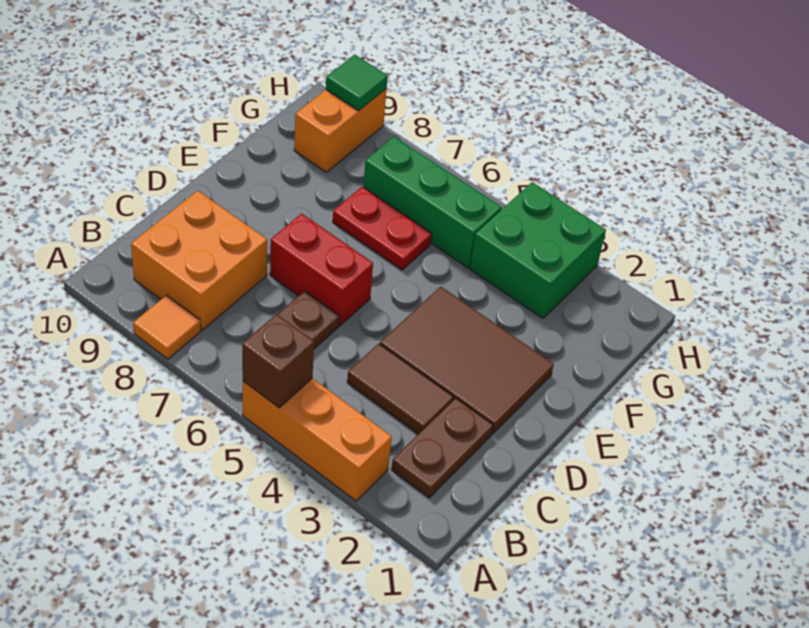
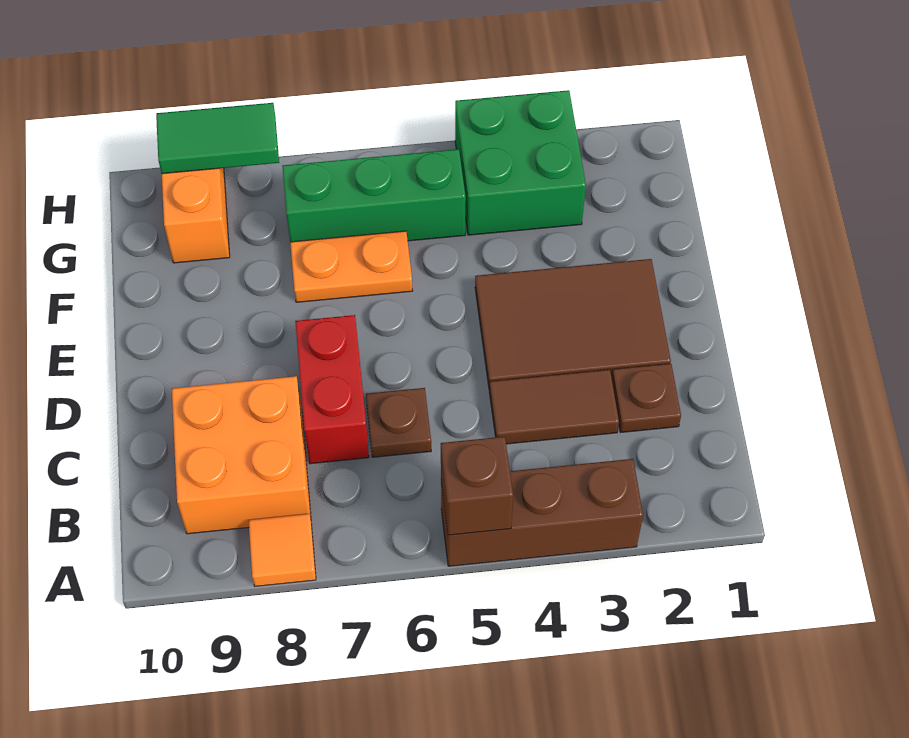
orange 1x3 brick [243,378,392,501] -> brown 1x3 brick [441,459,643,566]
brown 1x2 plate [392,398,493,498] -> brown 1x1 plate [612,364,681,433]
red 1x2 brick [270,214,373,325] -> red 1x2 brick turned to [295,315,369,464]
red 1x2 plate [333,187,432,270] -> orange 1x2 plate [290,231,413,302]
green 1x1 tile [326,55,388,110] -> green 1x2 tile [156,103,279,174]

